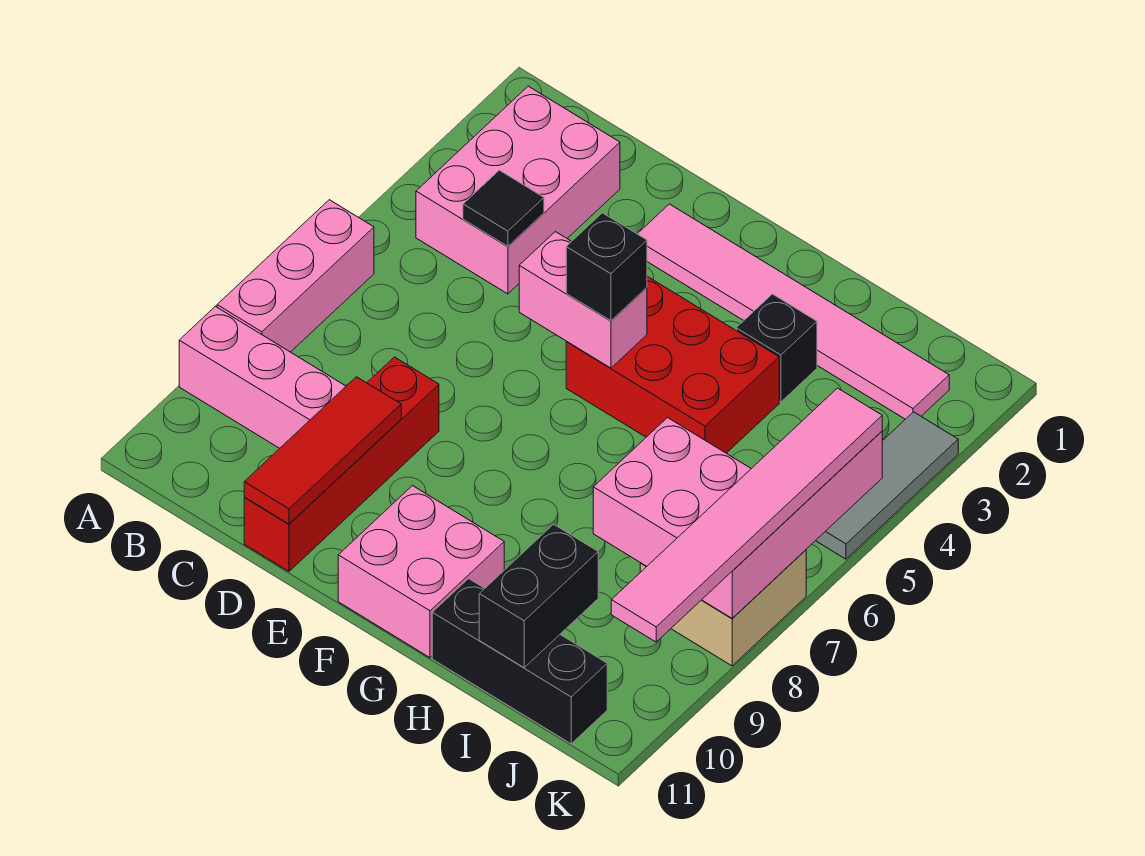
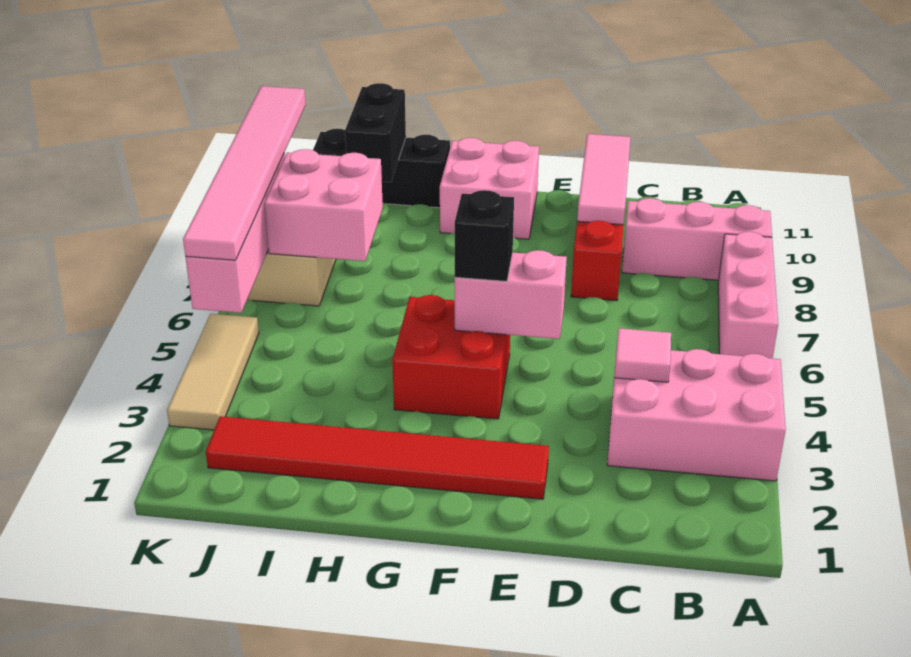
pink 2x3 brick [416,86,620,294] -> pink 2x3 brick turned to [607,349,786,481]
black 1x1 tile [463,170,544,246] -> pink 1x1 tile [614,328,671,382]
red 1x3 tile [244,377,401,524] -> pink 1x3 tile [577,134,631,225]
pink 1x6 tile [638,204,949,419] -> red 1x6 tile [206,416,549,499]
red 2x3 brick [566,276,779,453] -> red 2x2 brick [392,295,510,419]
black 1x1 brick [736,294,817,402] -> none
grey 1x3 tile [816,412,958,559] -> tan 1x3 tile [167,314,259,430]

